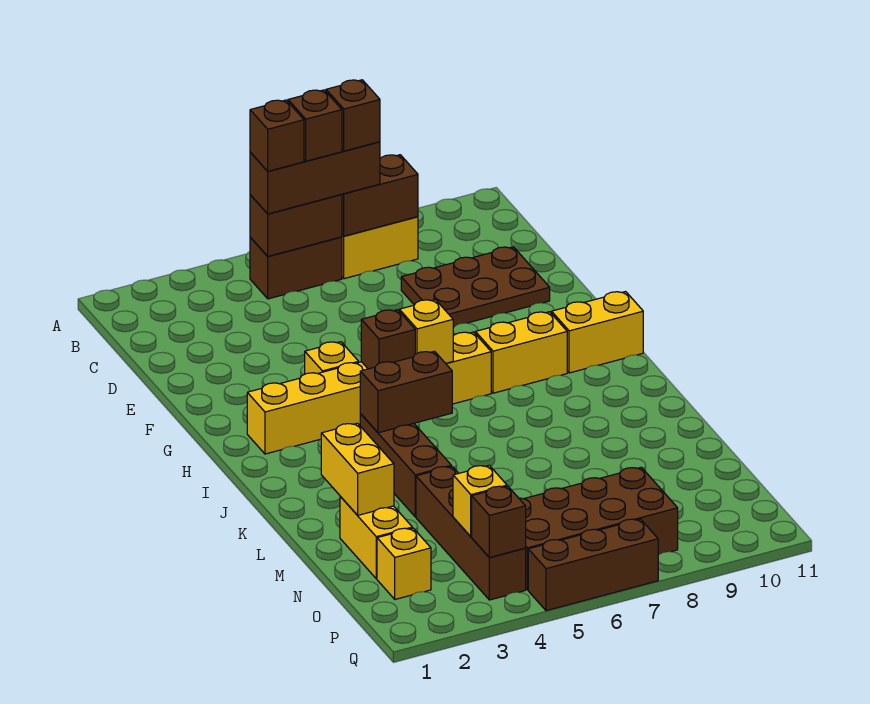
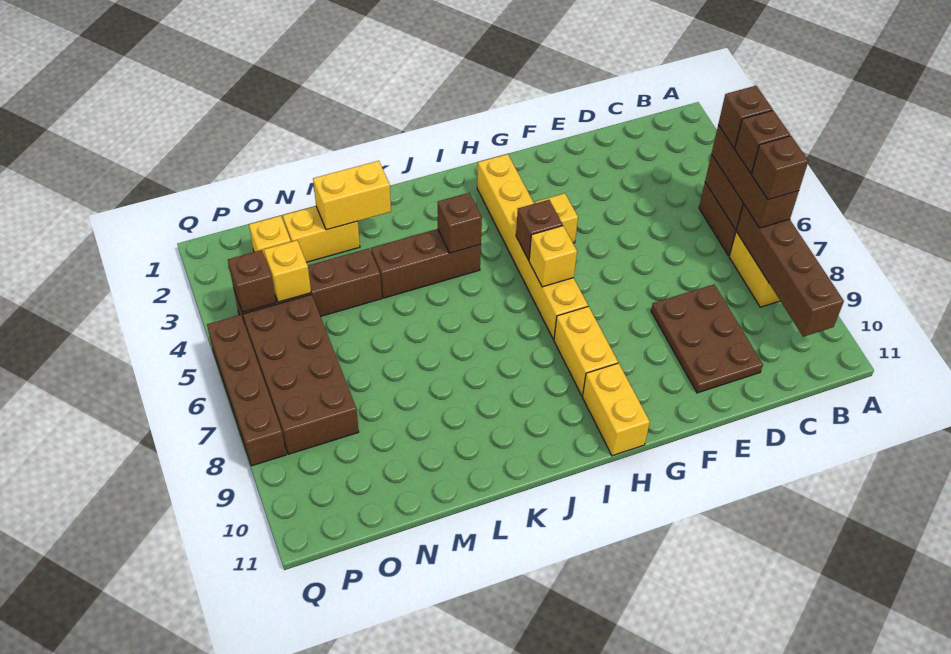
brown 1x2 brick [342,155,418,236] -> brown 1x4 brick [736,204,844,337]
brown 1x2 brick [360,351,452,433] -> brown 1x1 brick [438,193,482,253]
brown 1x3 brick [528,519,658,611] -> brown 1x4 brick [207,315,286,466]

